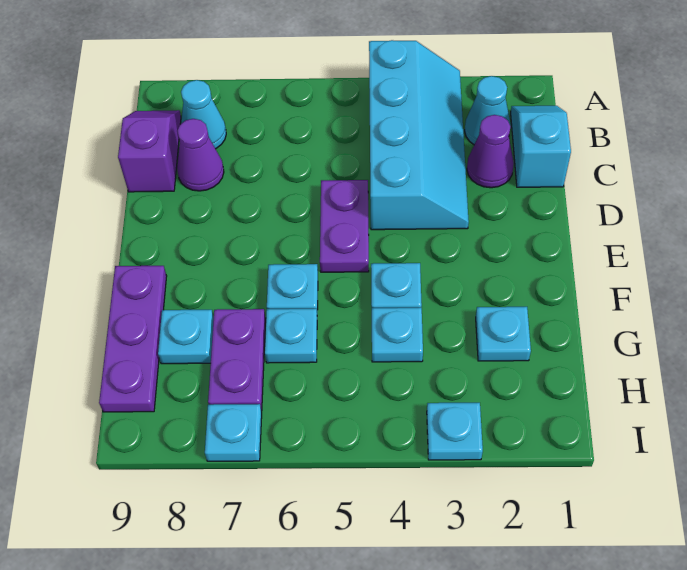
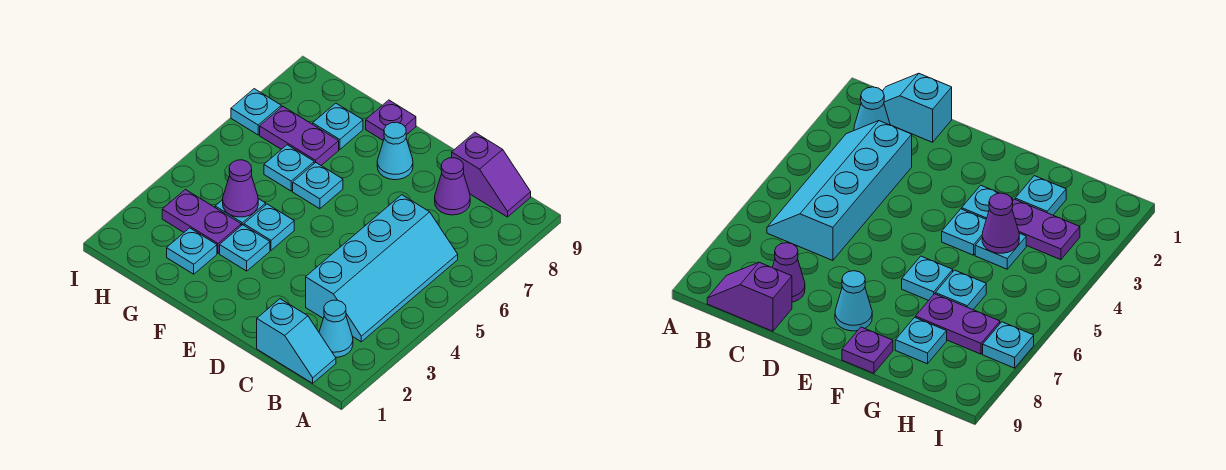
cyan 2x4 slope [369,40,469,230] -> cyan 2x4 slope turned to [306,195,458,342]
cyan 1x1 cone [181,80,226,149] -> cyan 1x1 cone moved to [377,122,413,180]
purple 1x1 cone [467,115,514,188] -> purple 1x1 cone moved to [223,160,258,217]
purple 1x2 plate [320,180,369,272] -> purple 1x2 plate moved to [162,190,241,253]
purple 1x3 plate [99,266,167,412] -> purple 1x1 plate [366,100,416,140]
cyan 1x1 plate [427,403,483,460] -> cyan 1x1 plate moved to [220,225,270,271]

